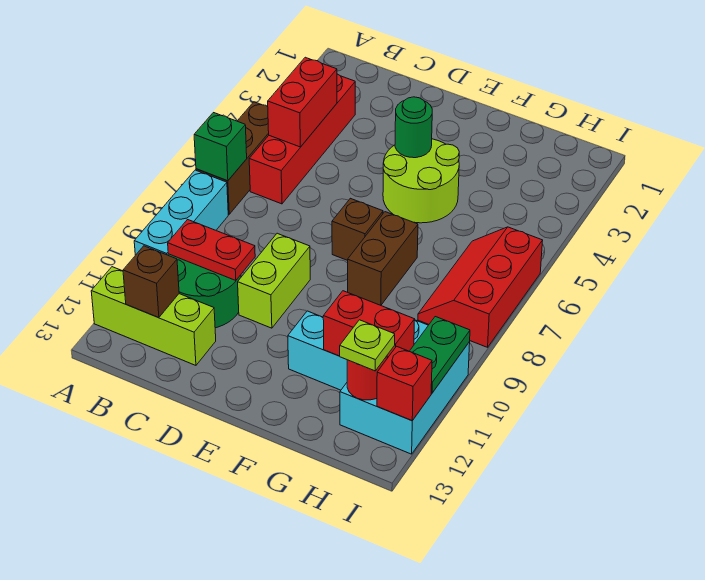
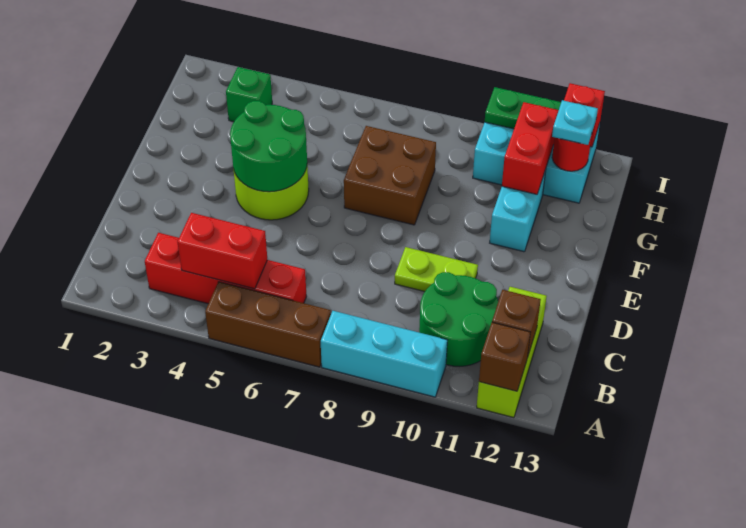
green 1x1 brick [194,113,247,181] -> green 1x1 brick moved to [226,67,272,122]
red 1x2 plate [168,220,255,281] -> none
lime 1x2 brick [238,233,310,328] -> lime 1x2 plate [395,247,478,292]
green 1x1 round brick [395,97,432,158] -> green 2x2 round brick [230,101,307,192]
brown 1x1 brick [332,198,383,261] -> brown 1x1 brick moved to [479,322,531,391]
brown 1x2 brick [348,212,418,305] -> brown 2x2 brick [344,126,436,225]
red 2x3 slope [418,227,543,347] -> none
lime 1x1 plate [340,320,395,371] -> cyan 1x1 plate [552,100,598,145]

